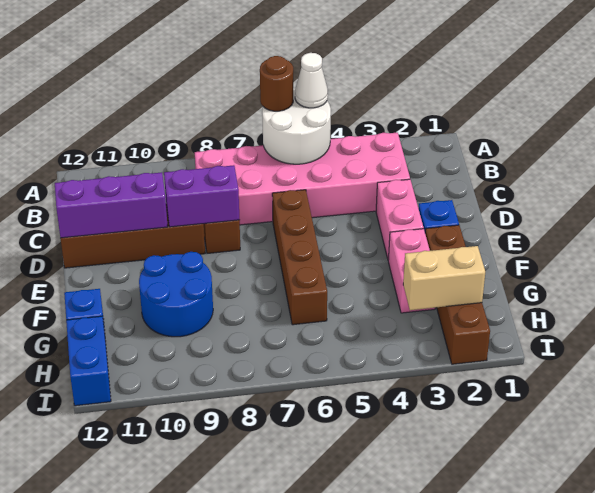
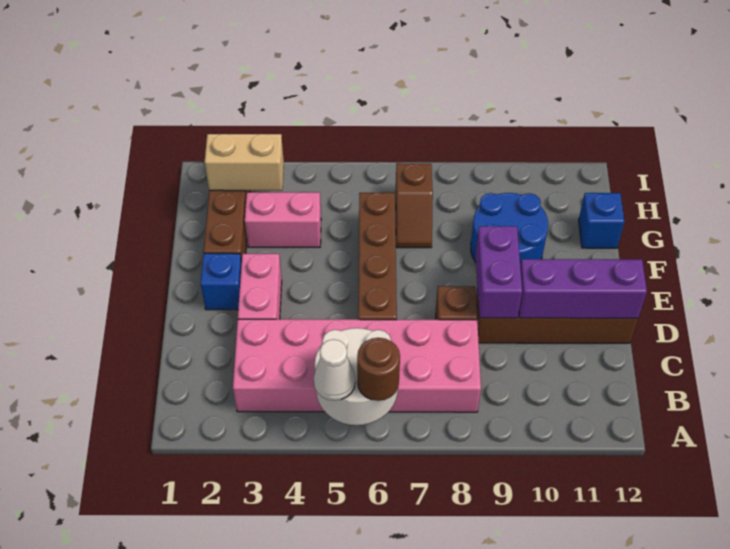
purple 1x2 brick [164,165,240,227] -> purple 1x2 brick turned to [476,226,522,318]
pink 1x2 brick [388,229,435,313] -> pink 1x2 brick turned to [245,192,321,247]
none -> brown 1x2 slope [396,163,433,248]
blue 1x2 brick [66,316,111,406] -> none

